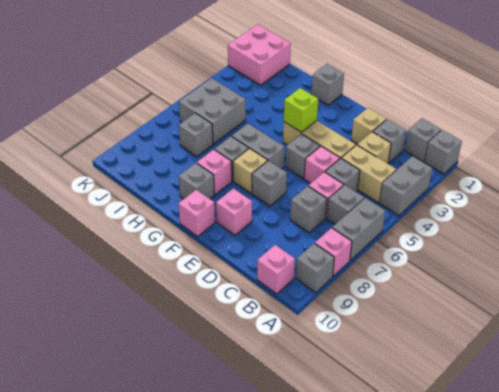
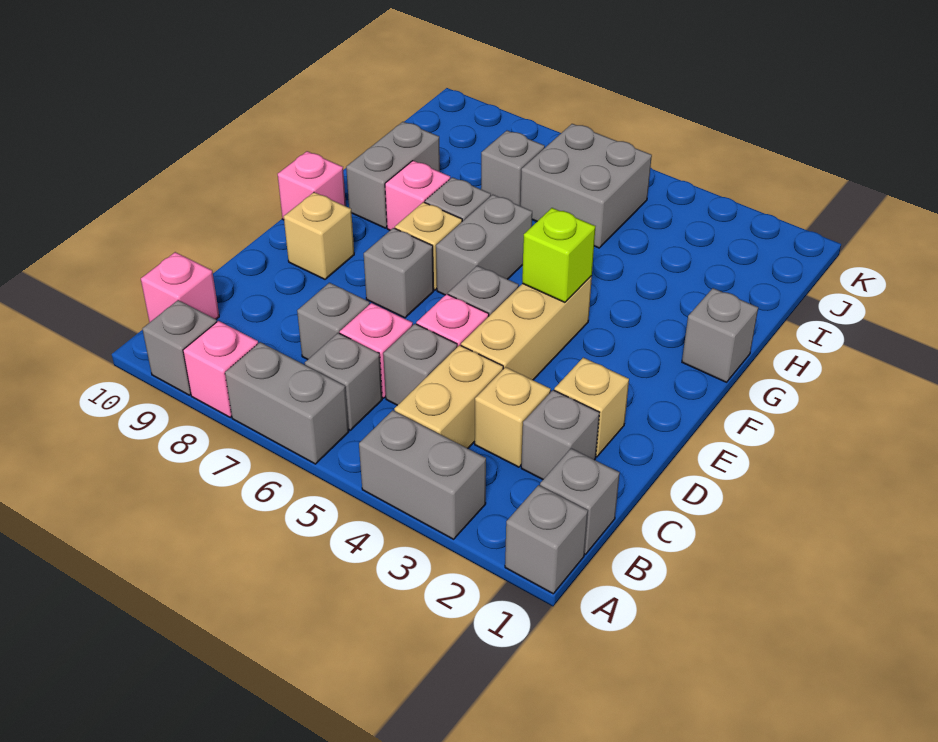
pink 1x1 brick [216,189,252,235] -> tan 1x1 brick [284,192,354,279]
grey 1x1 brick [179,163,214,199] -> grey 1x2 brick [346,122,440,228]
pink 2x2 brick [228,24,291,85] -> none

